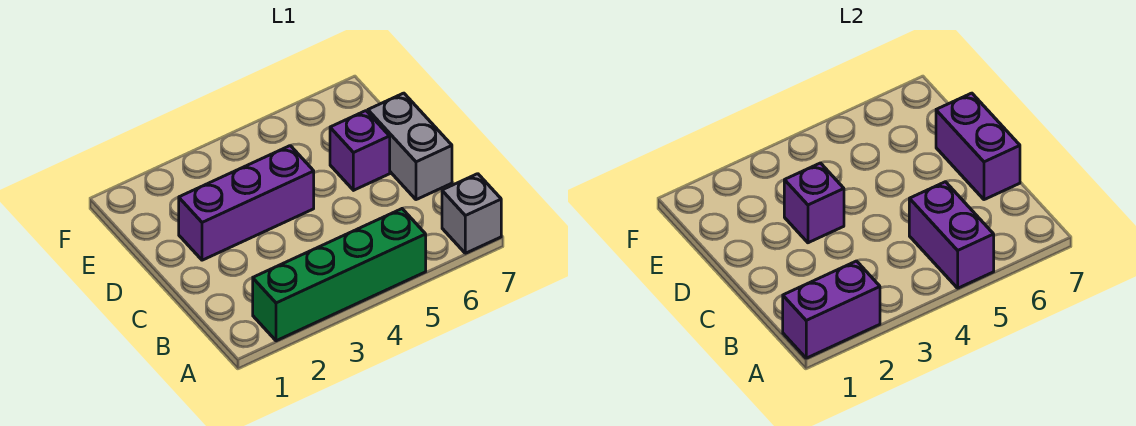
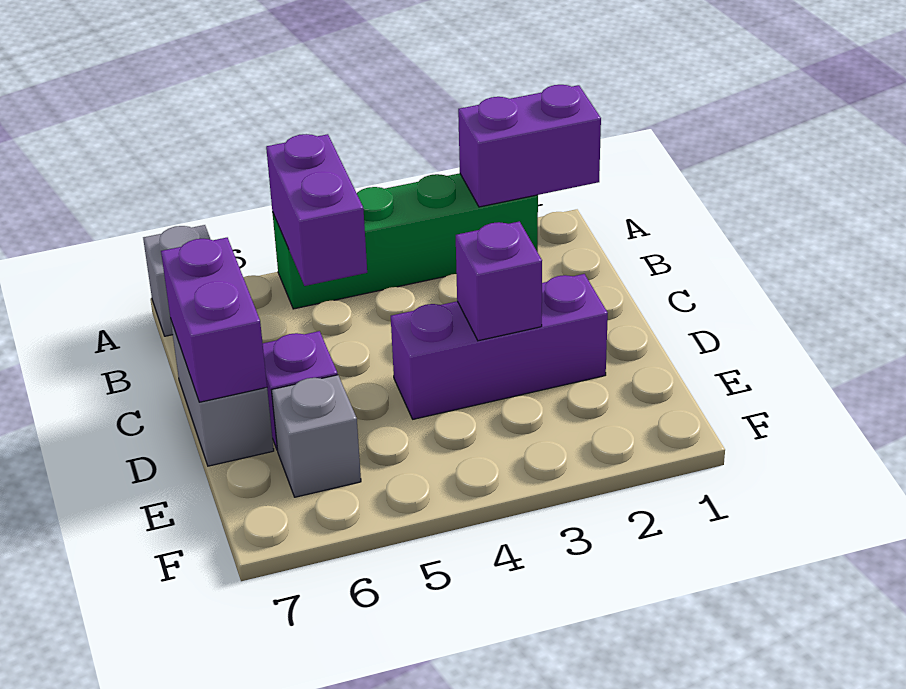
none -> grey 1x1 brick [272,375,361,497]

